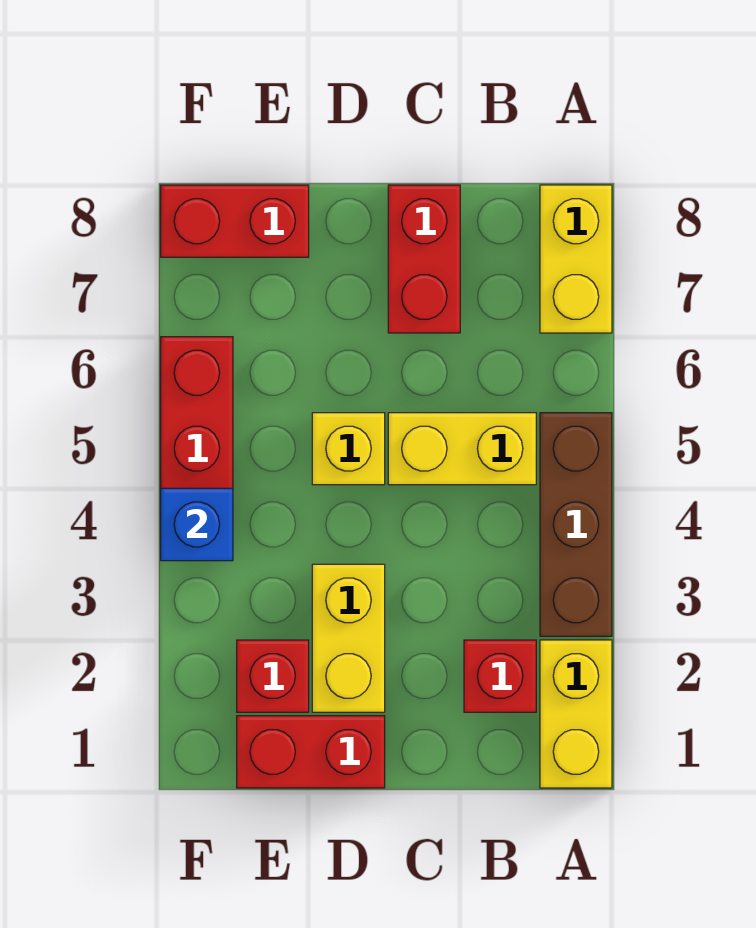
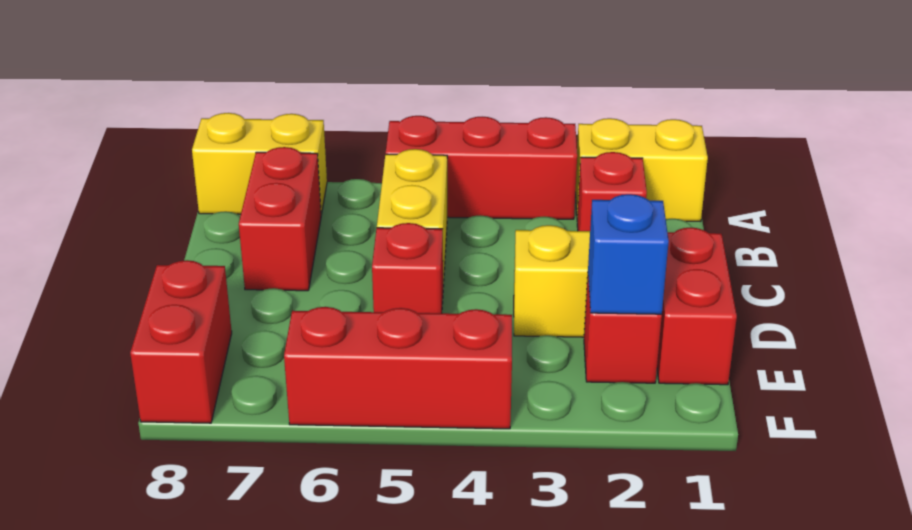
brown 1x3 brick [540,413,612,636] -> red 1x3 brick [386,116,577,219]
red 1x2 brick [388,185,460,333] -> red 1x2 brick turned to [239,147,321,291]
yellow 1x1 brick [312,413,385,485] -> red 1x1 brick [372,223,443,313]
blue 1x1 brick [161,488,233,561] -> blue 1x1 brick moved to [588,194,669,314]

